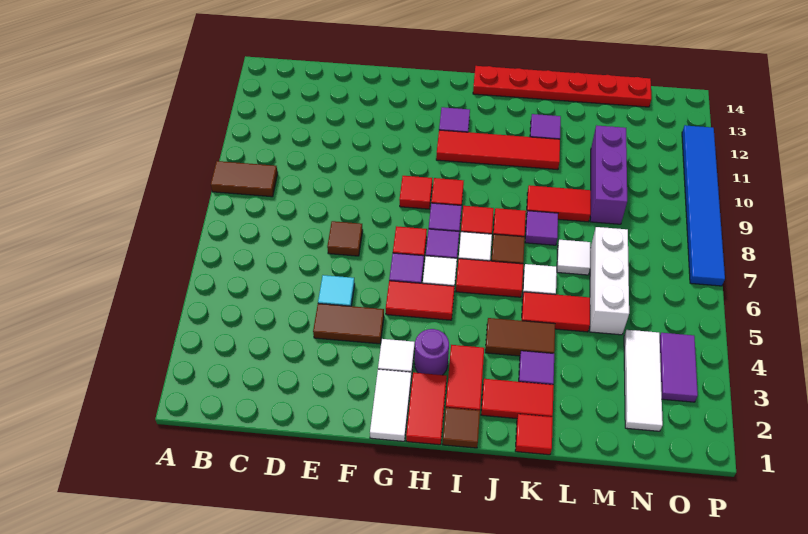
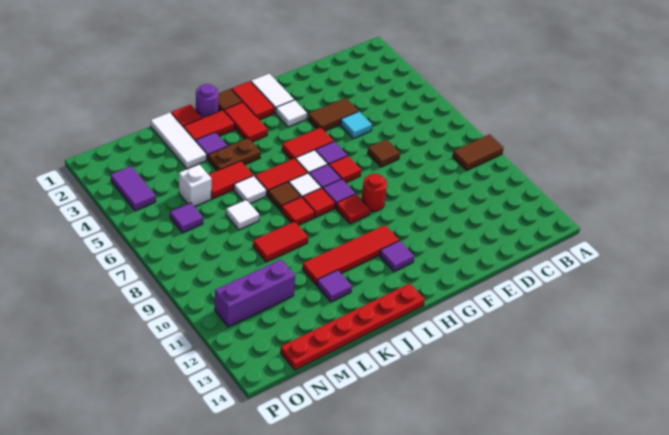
red 1x1 tile [399,176,432,209] -> red 1x1 round brick [361,174,387,212]
purple 1x1 round brick [415,329,449,375] -> purple 1x1 round brick moved to [196,84,219,118]
brown 1x2 tile [485,318,555,356] -> brown 1x2 plate [208,138,261,171]
purple 1x1 tile [525,211,558,245] -> purple 1x1 tile moved to [170,203,203,233]
white 1x3 brick [590,227,629,335] -> white 1x1 brick [179,164,212,207]
purple 1x3 brick [590,125,627,224] -> purple 1x3 brick turned to [215,259,295,327]
white 1x3 tile [624,330,663,431] -> white 1x3 tile moved to [151,112,207,169]
blue 1x6 tile [682,125,725,286] -> none

